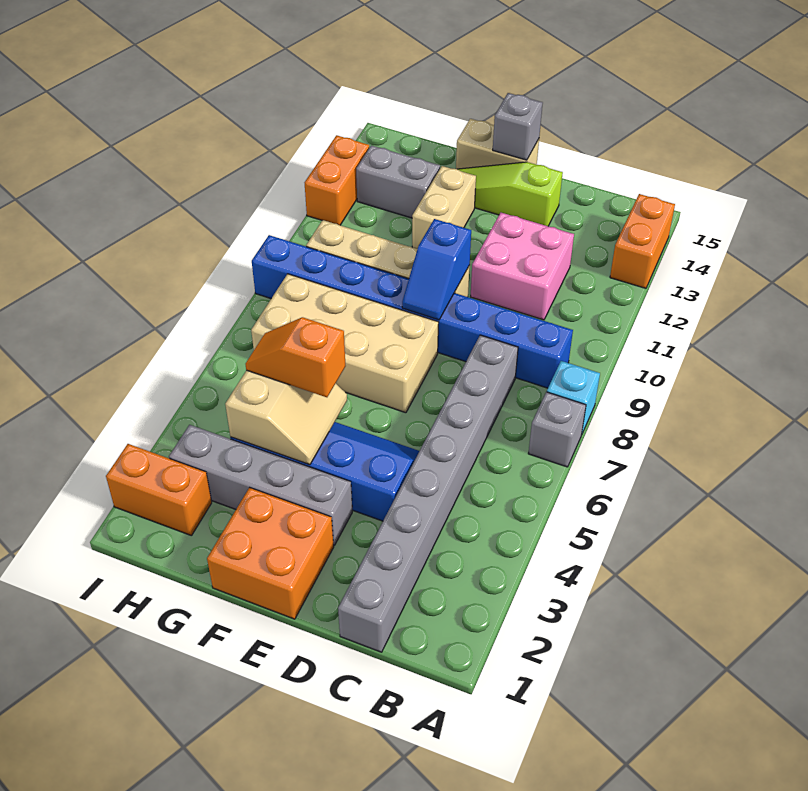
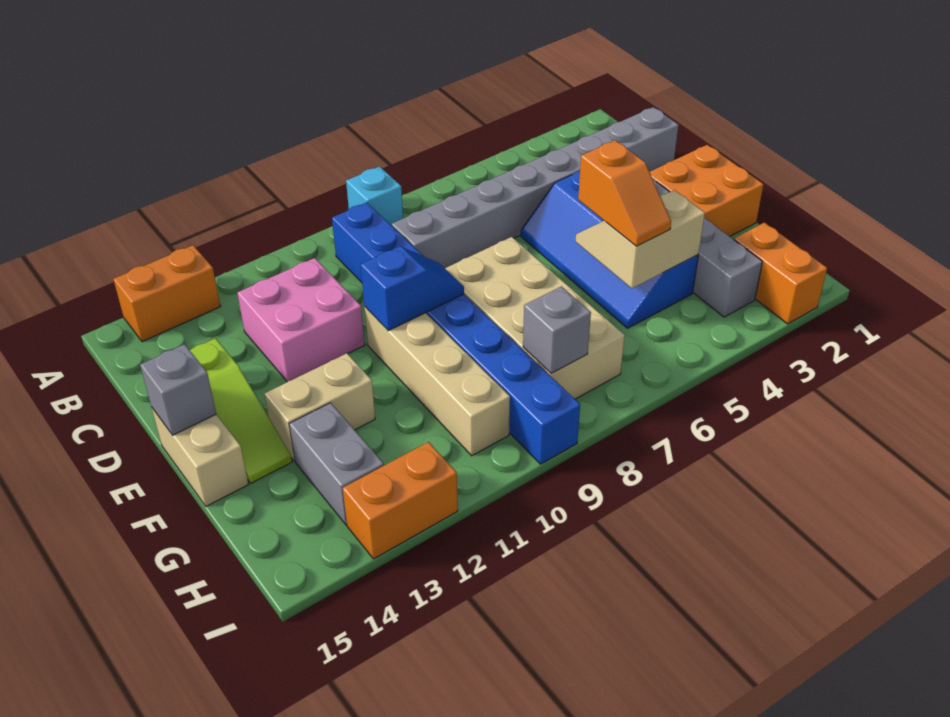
grey 1x1 brick [528,392,586,467] -> grey 1x1 brick moved to [523,286,591,373]

